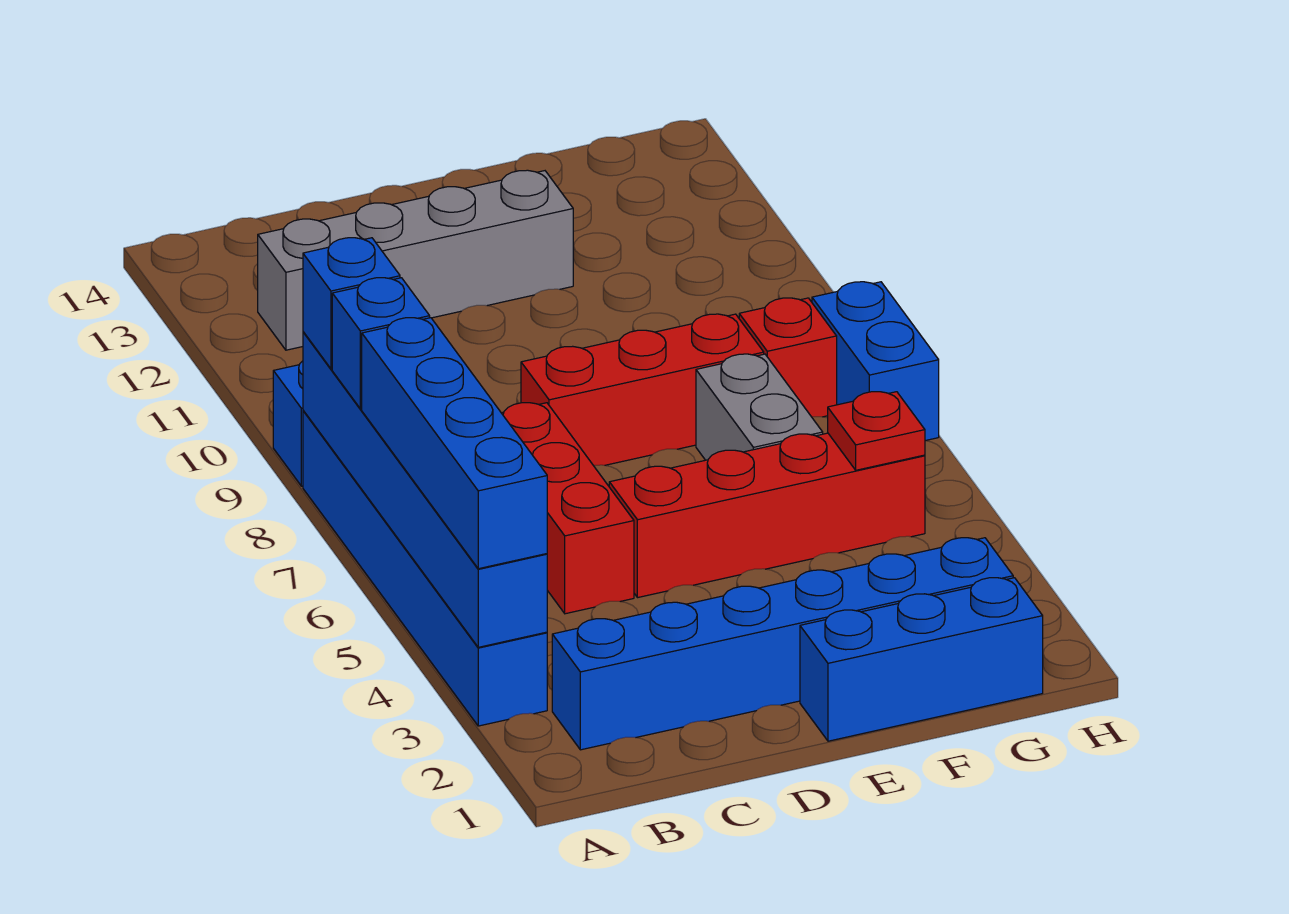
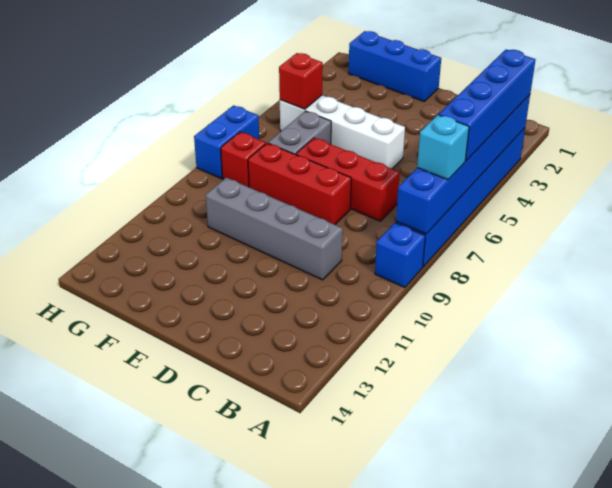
blue 1x1 brick [332,278,430,409] -> cyan 1x1 brick [417,115,469,180]
blue 1x1 brick [303,238,400,369] -> none
blue 1x6 brick [552,538,1013,750] -> none
grey 1x4 brick [258,170,573,350] -> grey 1x4 brick moved to [206,178,343,280]
red 1x3 brick [502,403,634,614] -> red 1x3 brick turned to [296,138,400,221]
red 1x4 brick [609,433,925,598] -> white 1x4 brick [280,95,405,169]
red 1x1 plate [828,392,925,470] -> red 1x1 brick [279,53,323,109]

